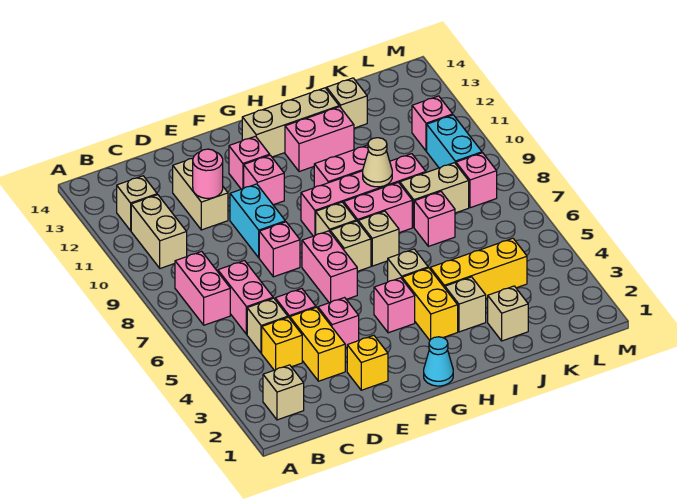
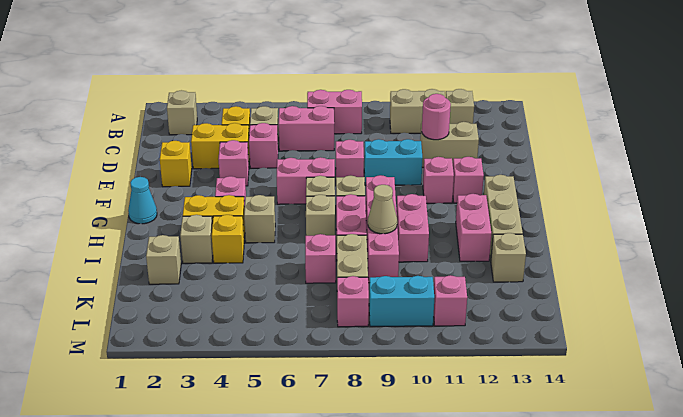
yellow 1x3 brick [430,238,527,298] -> yellow 1x1 brick [212,215,244,263]

